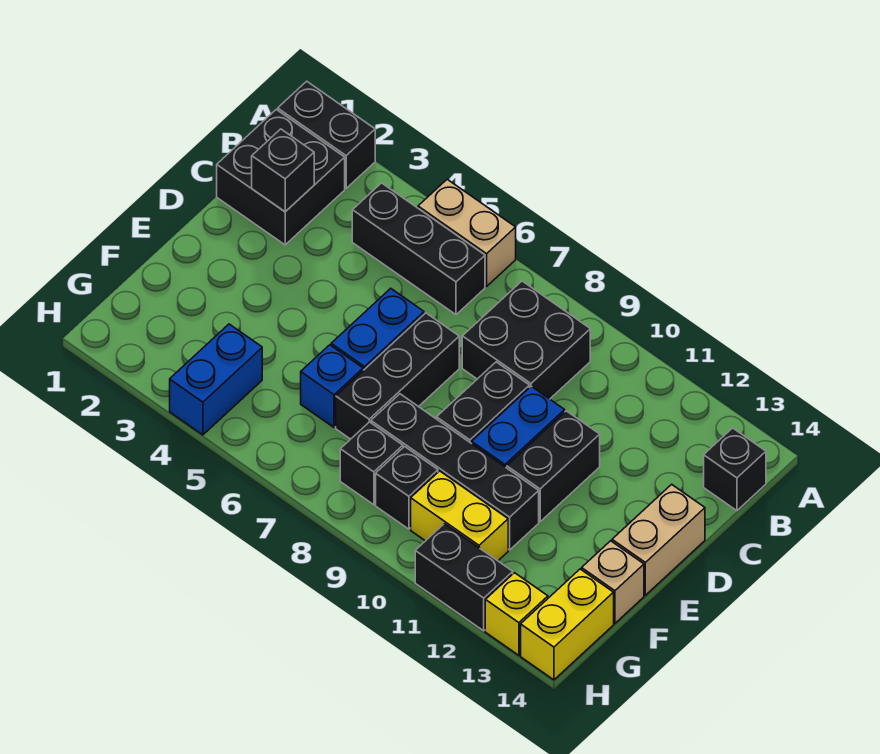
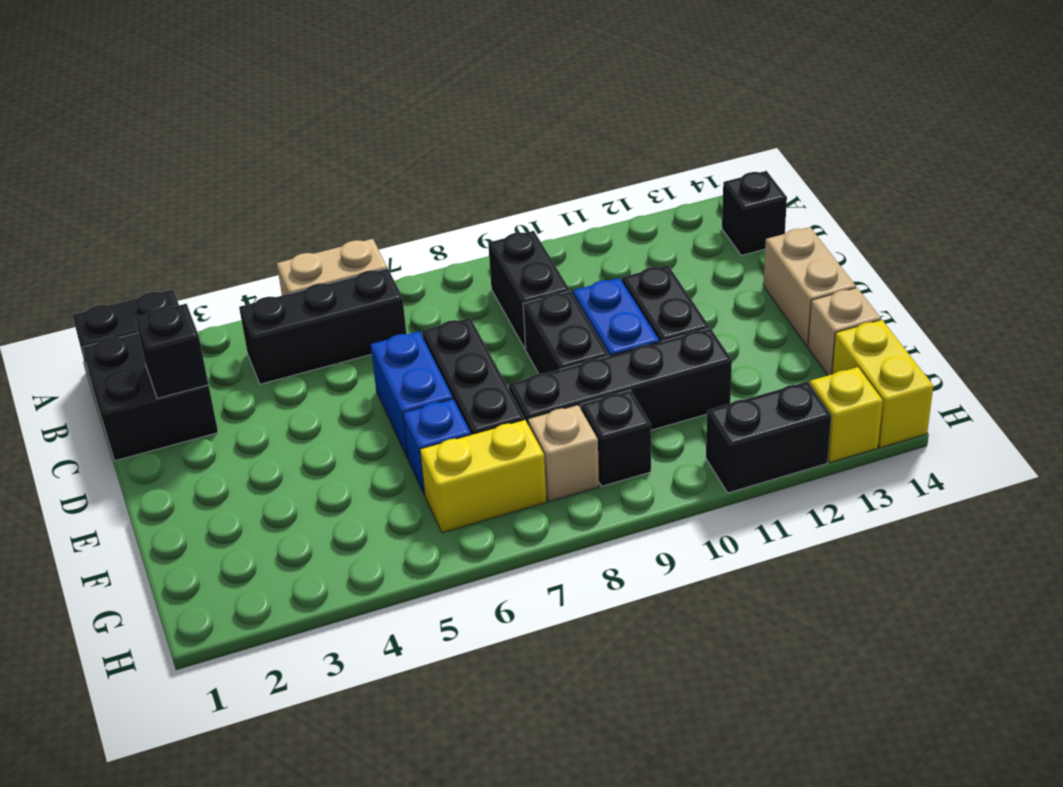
black 2x2 brick [462,281,590,399] -> black 1x2 brick [488,231,570,349]
blue 1x2 brick [170,324,262,435] -> none
black 1x1 brick [340,422,403,505] -> tan 1x1 brick [528,405,599,502]
yellow 1x2 brick [411,471,508,561] -> yellow 1x2 brick moved to [420,420,546,533]

